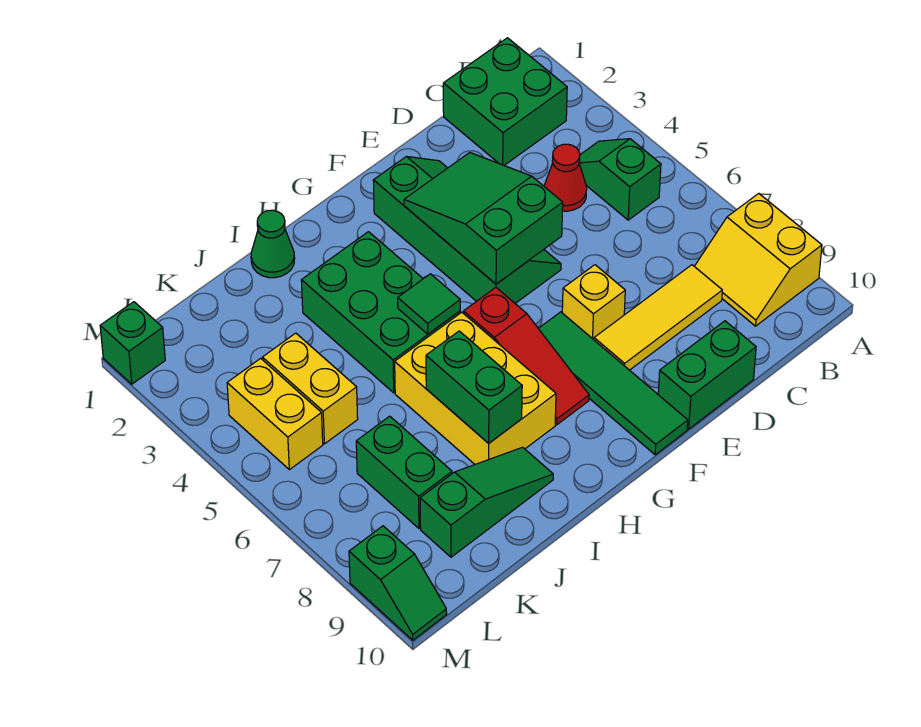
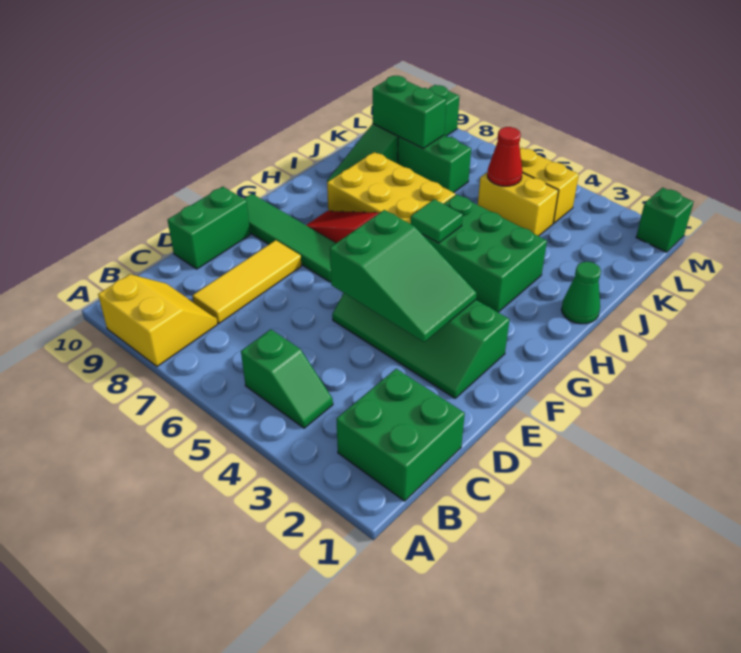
red 1x1 cone [544,144,587,211] -> red 1x1 cone moved to [487,127,523,186]
yellow 1x1 brick [562,265,625,340] -> none
green 1x2 brick [426,331,522,443] -> green 1x2 brick moved to [373,76,446,148]

